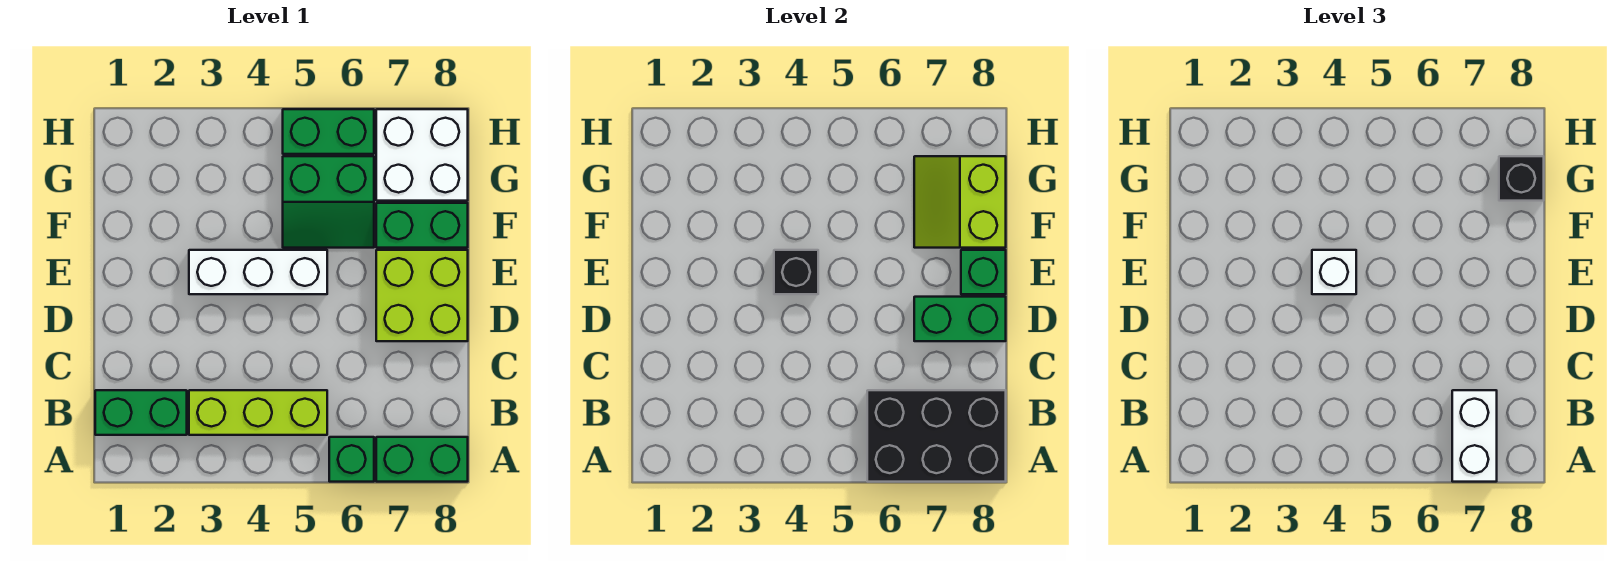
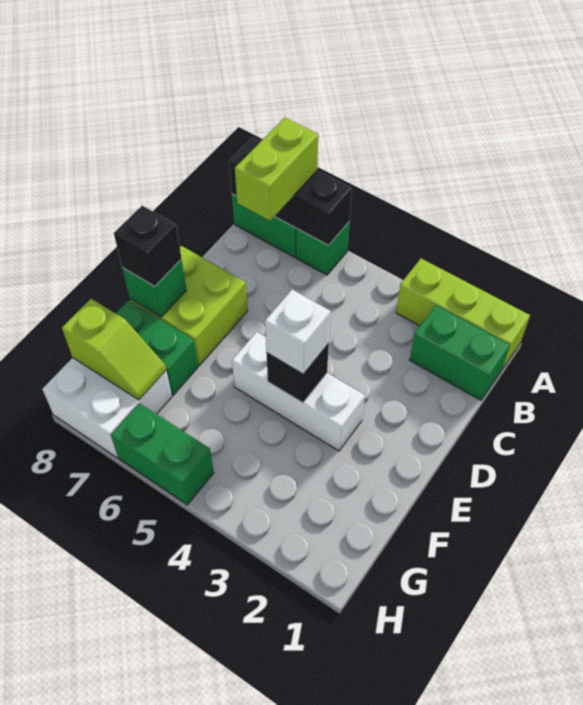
black 2x3 brick [867,390,1006,482] -> black 1x3 brick [229,137,352,245]
white 1x2 brick [1452,390,1497,482] -> lime 1x2 brick [235,118,318,221]
lime 1x3 brick [189,390,327,435] -> lime 1x3 brick moved to [396,259,530,369]
green 1x2 brick [914,297,1006,341] -> none
green 2x2 slope [283,156,374,248] -> none
lime 2x2 slope [914,156,1006,248] -> lime 1x2 slope [62,299,166,400]
black 1x1 brick [1499,156,1544,201] -> black 1x1 brick moved to [114,206,182,286]

